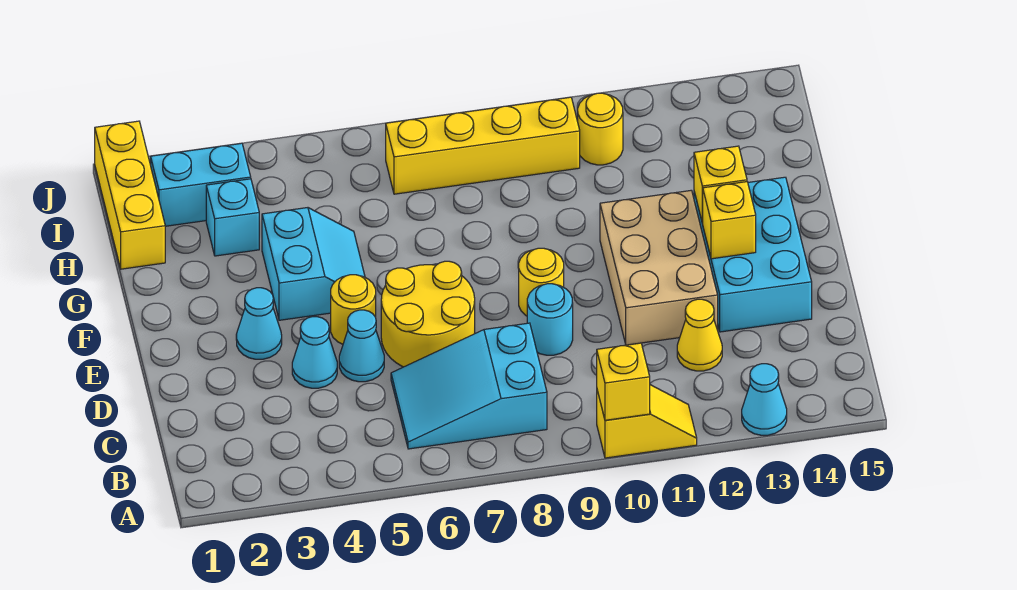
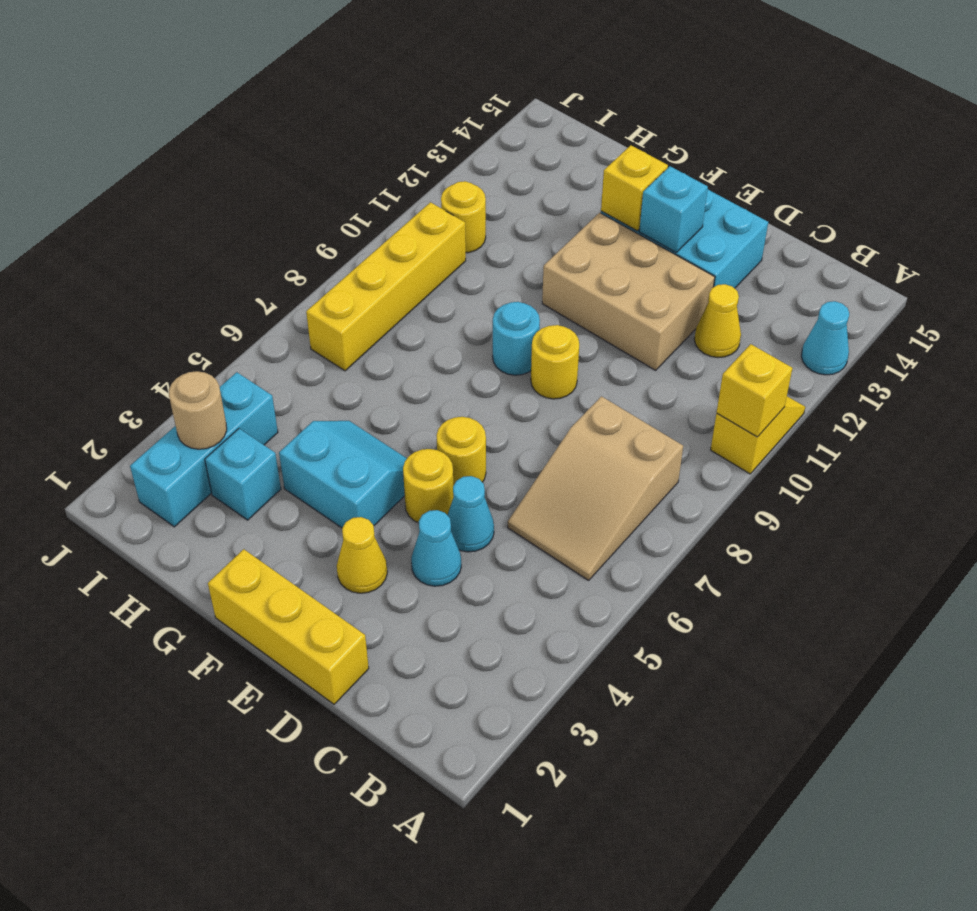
cyan 2x3 slope [391,323,547,449] -> tan 2x3 slope [508,396,683,580]
yellow 2x2 round brick [381,261,475,367] -> yellow 1x1 round brick [437,417,486,486]
cyan 1x1 round brick [527,284,573,355] -> cyan 1x1 round brick moved to [493,302,540,375]
cyan 1x1 cone [236,288,282,359] -> yellow 1x1 cone [337,517,387,593]
yellow 1x1 brick [702,182,756,259] -> cyan 1x1 brick [639,166,708,253]
yellow 1x3 brick [95,121,165,269] -> yellow 1x3 brick moved to [208,549,369,704]
cyan 1x2 brick [151,143,251,226] -> cyan 1x3 brick [130,372,278,527]
none -> tan 1x1 round brick [169,371,227,449]

